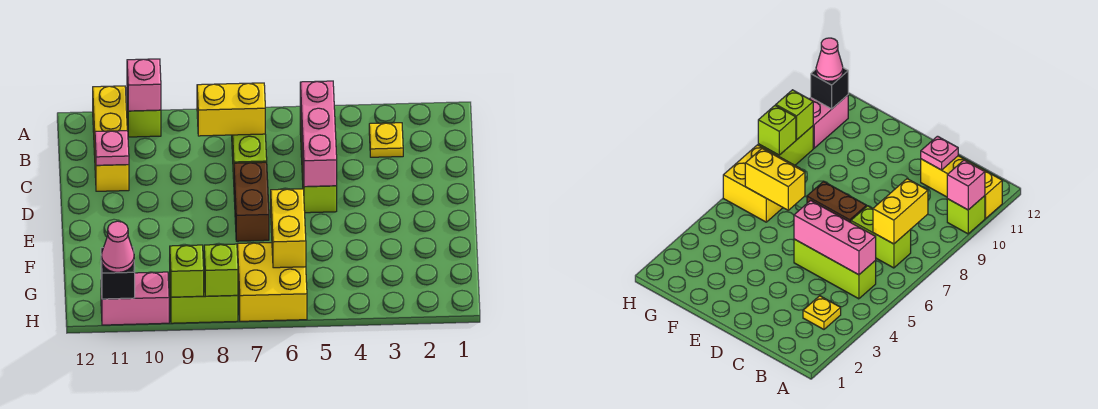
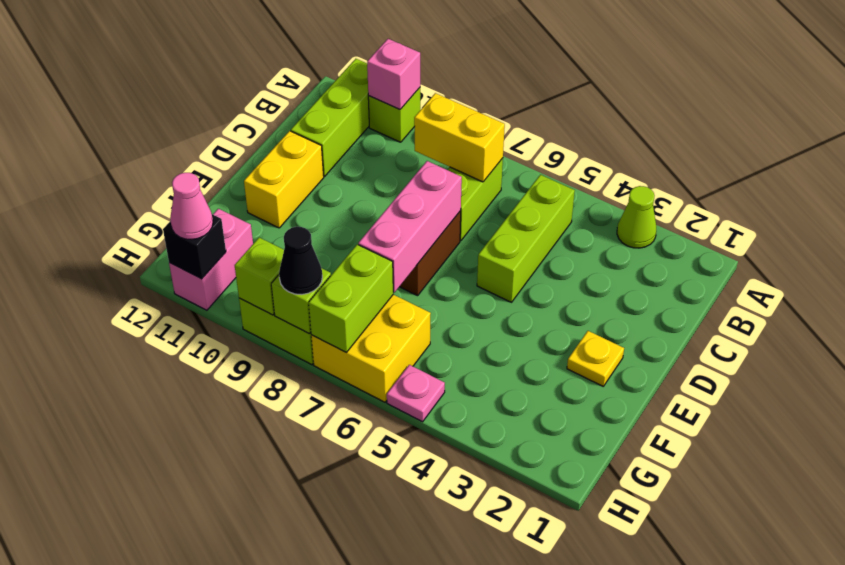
none -> lime 1x1 cone [617,186,656,248]
yellow 1x3 brick [93,86,129,191] -> lime 1x3 brick [291,59,369,176]
yellow 1x1 plate [369,123,403,157] -> yellow 1x1 plate moved to [567,331,624,386]
pink 1x3 brick [300,81,337,187] -> pink 1x3 brick moved to [358,161,462,293]
pink 1x1 plate [95,131,129,165] -> pink 1x1 plate moved to [387,365,445,422]
yellow 1x2 brick [271,189,306,268] -> yellow 1x2 brick moved to [244,131,324,228]
none -> lime 1x2 brick [309,244,393,352]
none -> black 1x1 cone [279,227,322,295]
pink 1x2 brick [101,272,169,325] -> pink 1x2 brick turned to [169,209,253,310]

